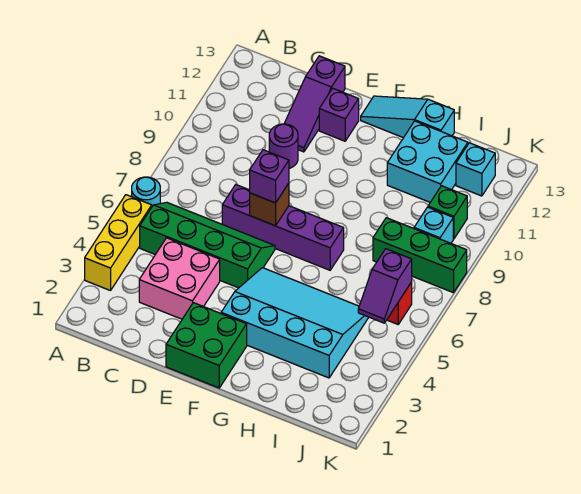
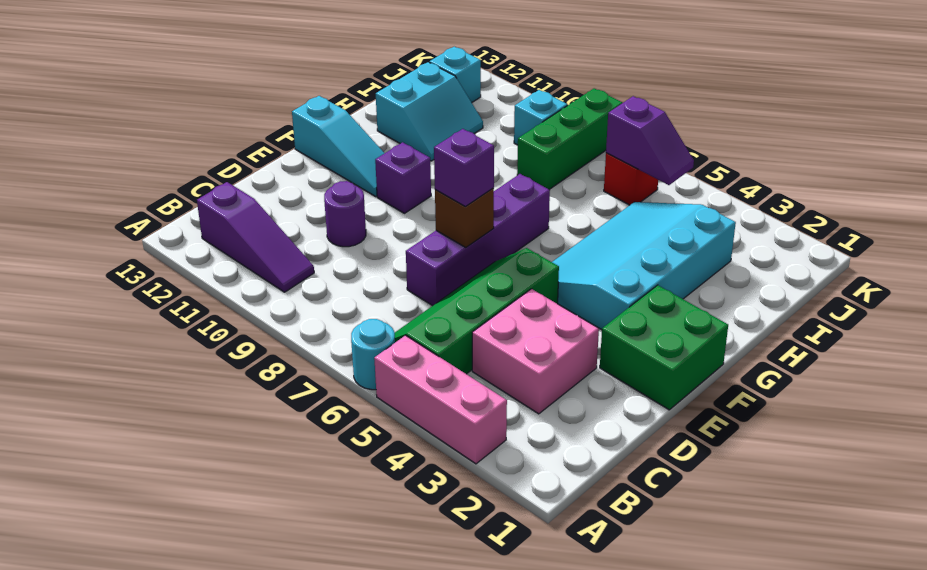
yellow 1x3 brick [85,195,152,291] -> pink 1x3 brick [374,335,507,464]
purple 1x3 slope [284,56,345,152] -> purple 1x3 slope moved to [197,182,314,292]
purple 1x1 brick [319,88,359,141] -> purple 1x1 brick moved to [375,142,431,213]
cyan 1x3 slope [361,96,454,138] -> cyan 1x3 slope turned to [292,96,385,197]
cyan 2x2 brick [387,121,468,202] -> cyan 2x2 slope [376,62,483,161]
green 1x1 brick [428,186,467,239] -> none

